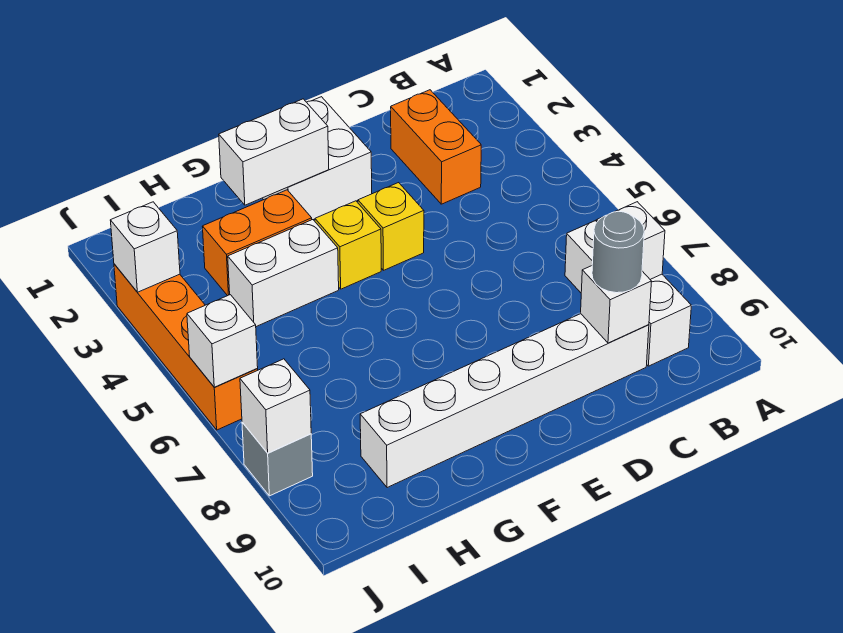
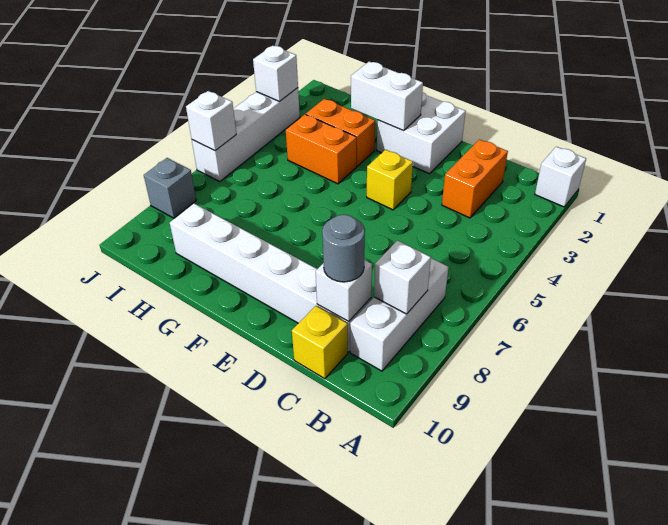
yellow 1x1 brick [315,201,381,289] -> yellow 1x1 brick moved to [292,306,348,379]
white 1x2 brick [228,220,339,327] -> orange 1x2 brick [286,114,356,184]
orange 1x4 brick [114,264,258,430] -> white 1x4 brick [192,88,300,182]
white 1x1 brick [240,359,311,453] -> white 1x1 brick moved to [535,147,586,207]

